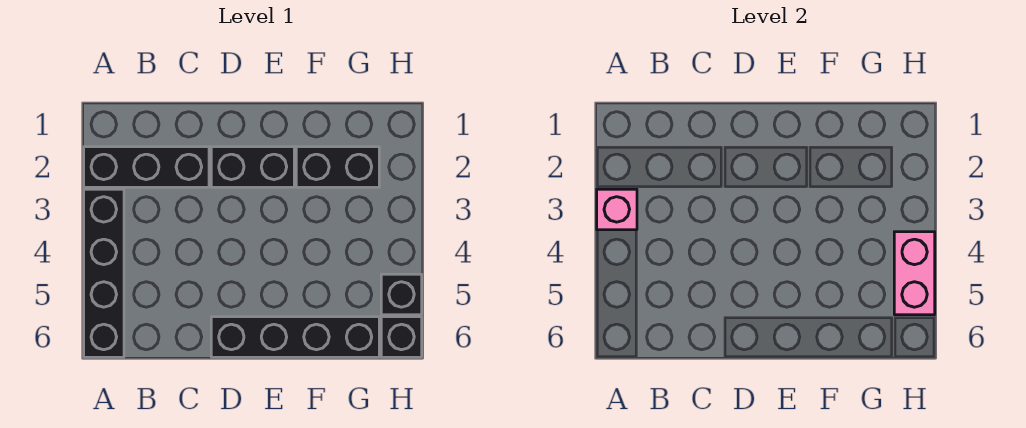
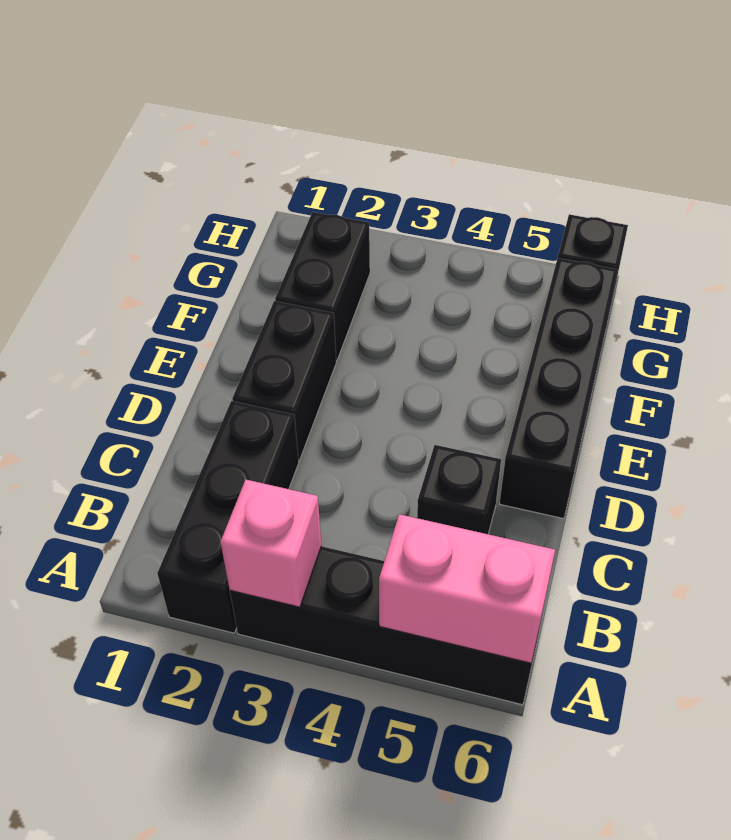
pink 1x2 brick [894,232,935,315] -> pink 1x2 brick moved to [379,514,555,663]
black 1x1 brick [381,274,422,315] -> black 1x1 brick moved to [417,445,501,534]

